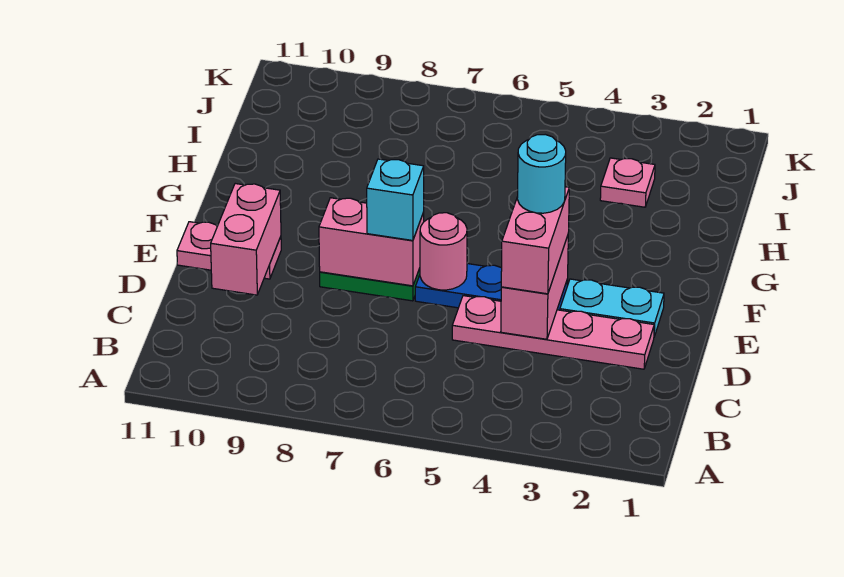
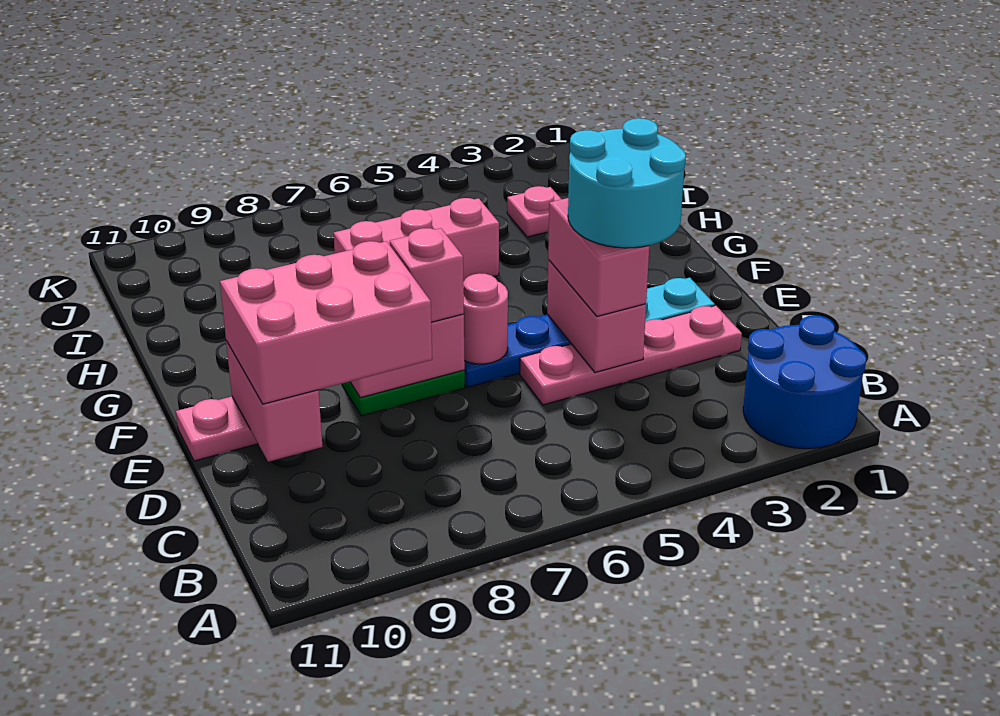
none -> blue 2x2 round brick [743,315,866,449]
none -> pink 2x3 brick [220,241,432,404]
cyan 1x1 round brick [517,135,566,213] -> cyan 2x2 round brick [568,118,686,248]
cyan 1x1 brick [367,159,424,240] -> pink 1x1 brick [390,228,464,322]
none -> pink 1x3 brick [334,198,499,281]

